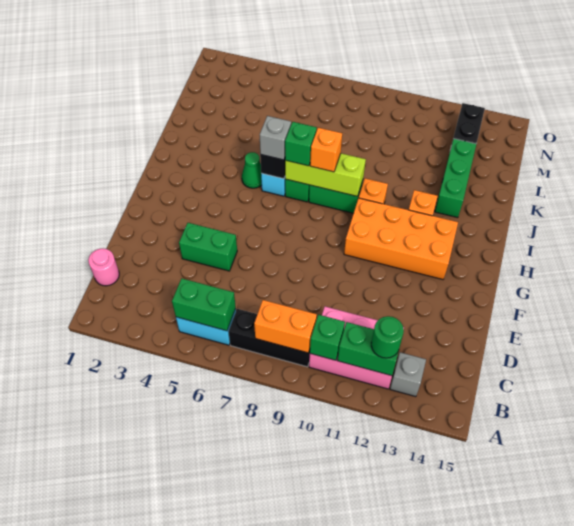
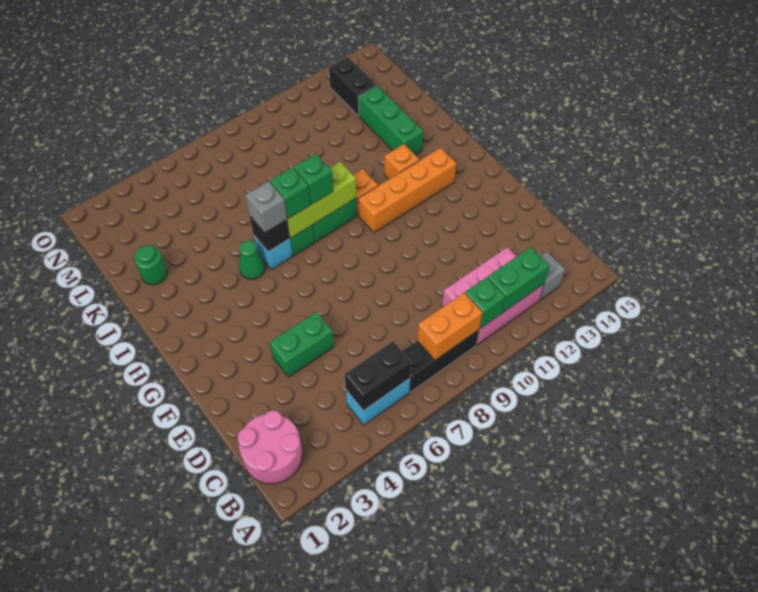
green 1x2 brick [172,278,236,331] -> black 1x2 brick [345,341,411,411]
green 1x1 round brick [371,316,404,358] -> green 1x1 round brick moved to [134,245,167,285]
pink 1x1 round brick [88,248,119,286] -> pink 2x2 round brick [237,410,302,484]
orange 2x4 brick [344,198,458,279] -> orange 1x4 brick [358,148,456,233]
orange 1x1 brick [310,128,342,172] -> green 1x1 brick [294,154,333,204]

